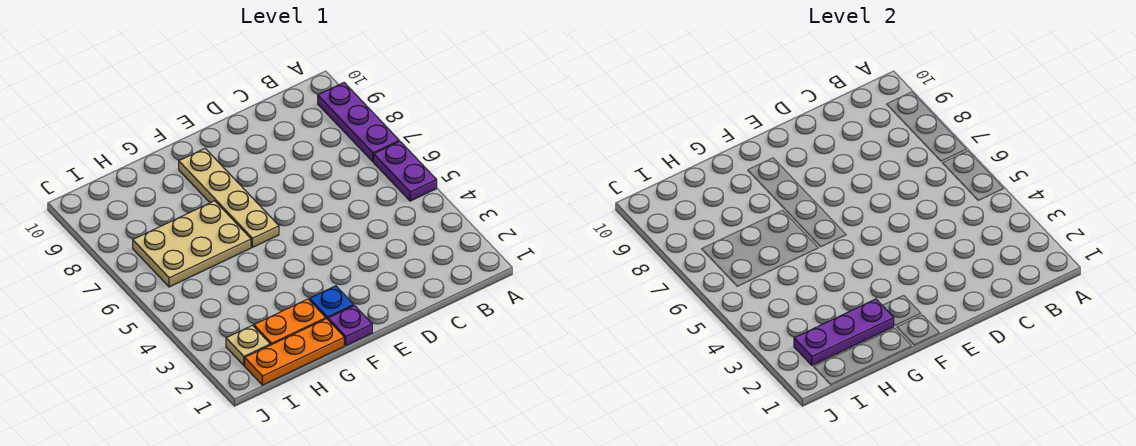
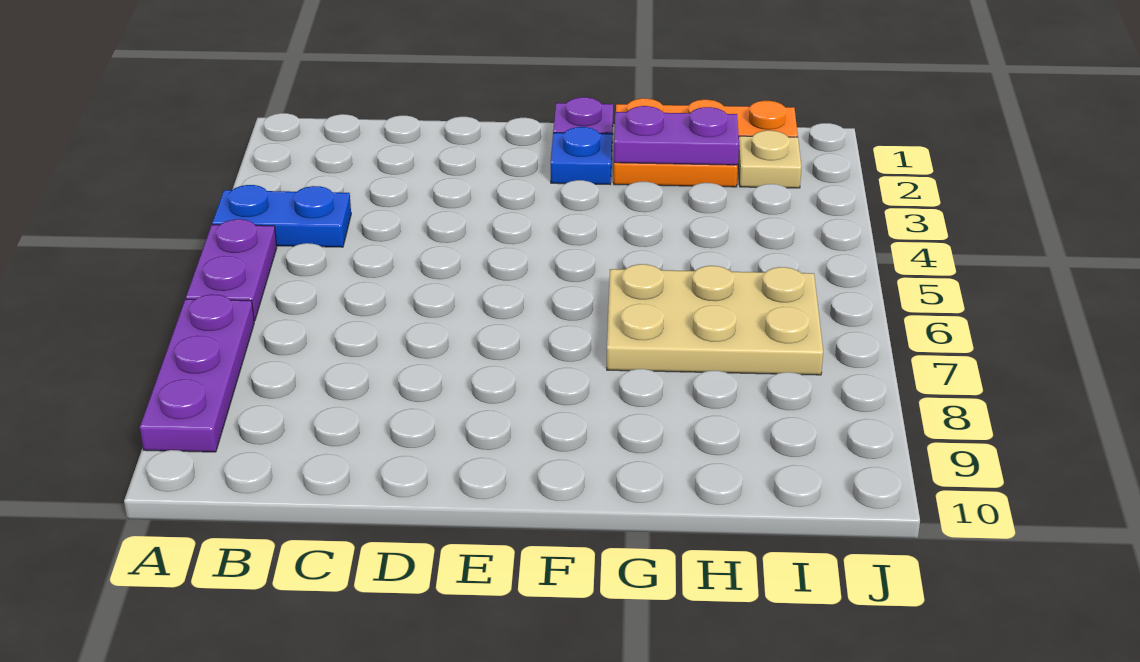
none -> blue 1x2 plate [212,185,351,247]
tan 1x4 plate [179,149,279,247] -> none
purple 1x3 plate [794,299,894,365] -> purple 1x2 plate [614,106,739,165]

